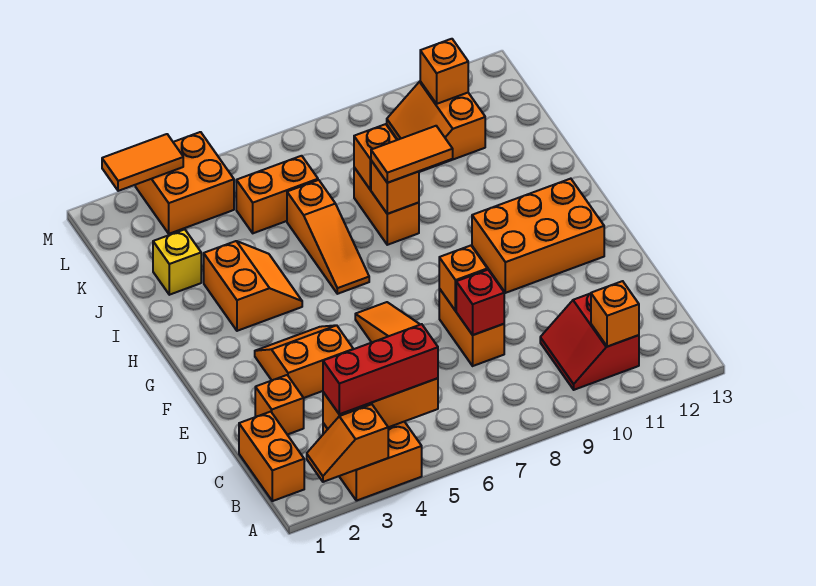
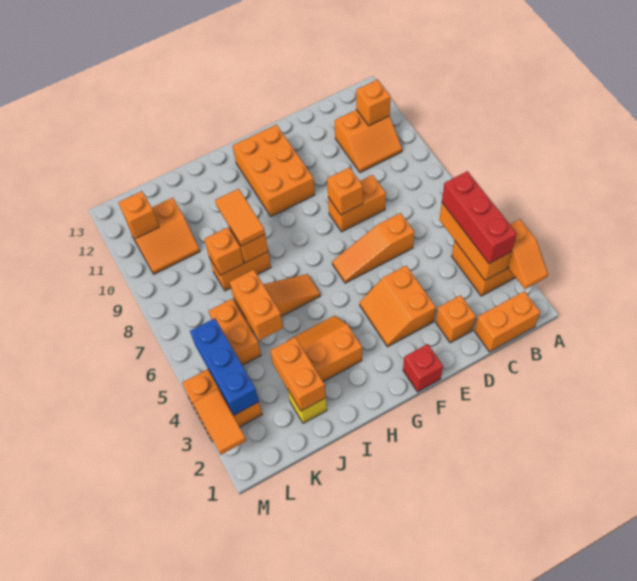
red 2x2 slope [540,293,639,390] -> orange 2x2 slope [335,110,402,173]
red 1x1 brick [456,270,504,335] -> red 1x1 brick moved to [403,344,443,392]
none -> orange 1x2 brick [270,337,326,411]
none -> orange 1x2 brick [230,269,283,340]
none -> blue 1x3 brick [190,318,259,415]

